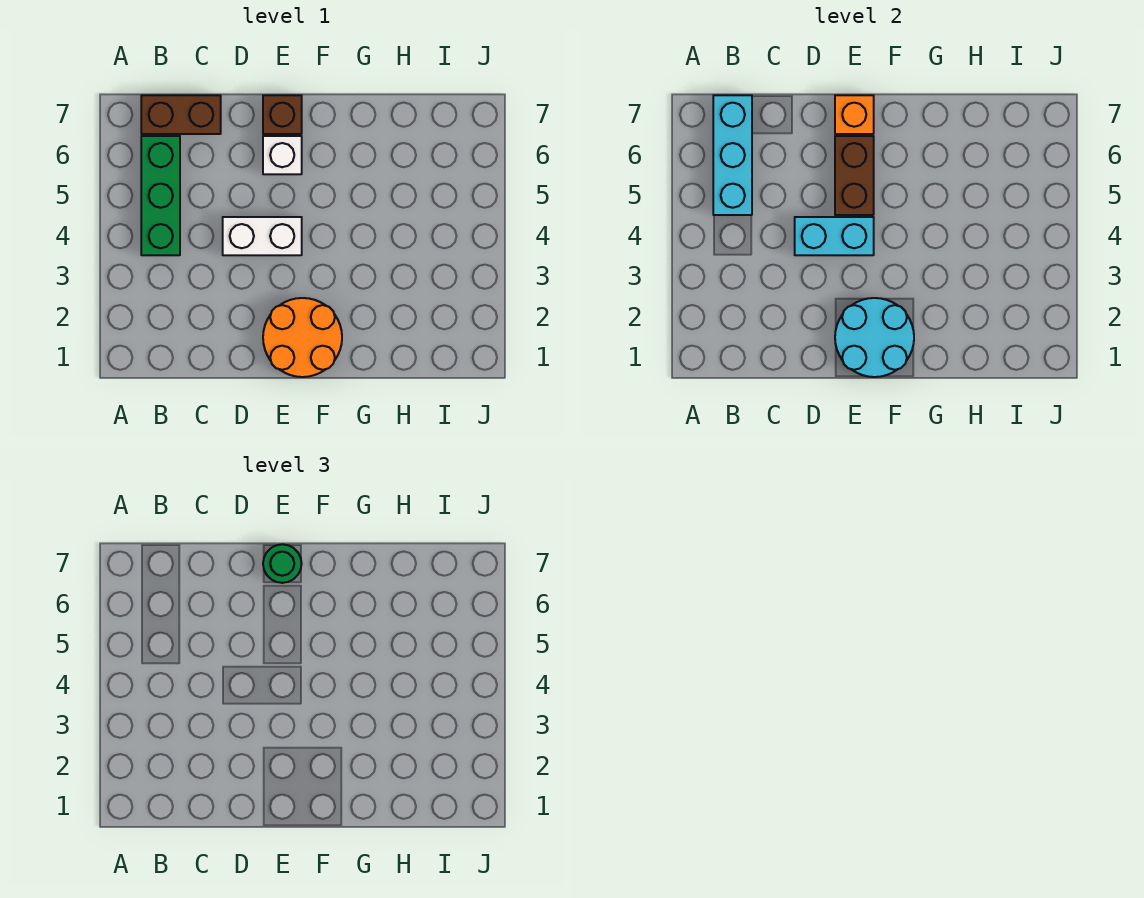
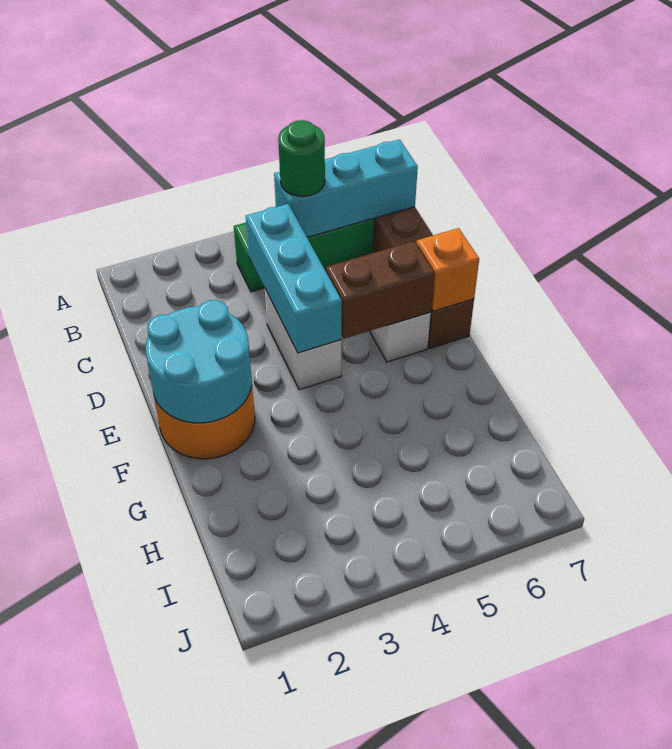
cyan 1x2 brick [795,217,874,255] -> cyan 1x3 brick [246,204,342,353]
green 1x1 round brick [263,544,302,583] -> green 1x1 round brick moved to [278,120,325,196]

